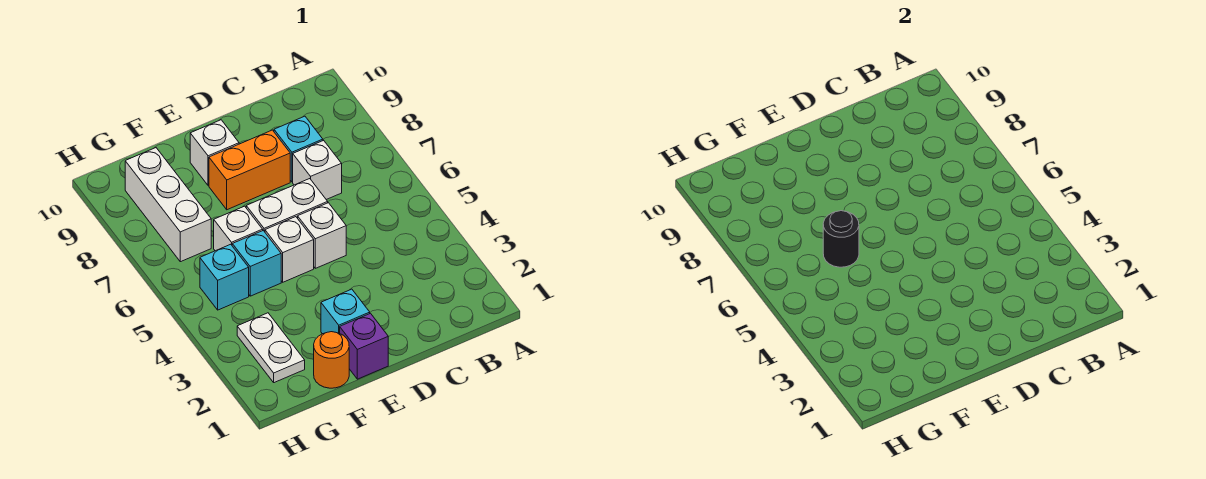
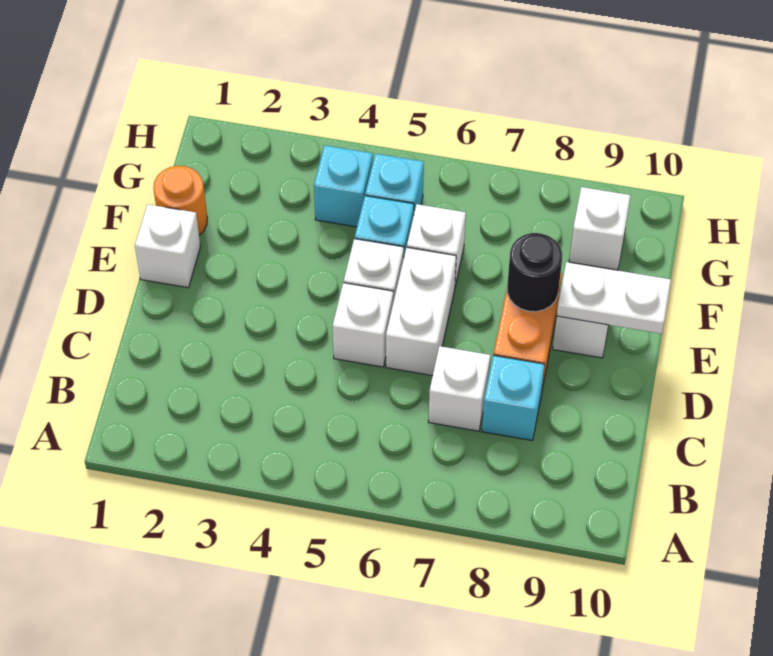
purple 1x1 brick [340,313,388,379] -> white 1x1 brick [135,204,200,288]
cyan 1x1 brick [321,289,370,334] -> cyan 1x1 brick moved to [314,145,373,227]
black 1x1 round brick [823,211,859,267] -> black 1x1 round brick moved to [507,233,562,312]
white 1x2 plate [237,313,305,383] -> white 1x2 plate moved to [557,262,671,334]
white 1x3 brick [125,148,211,262] -> white 1x1 brick [569,187,631,270]

